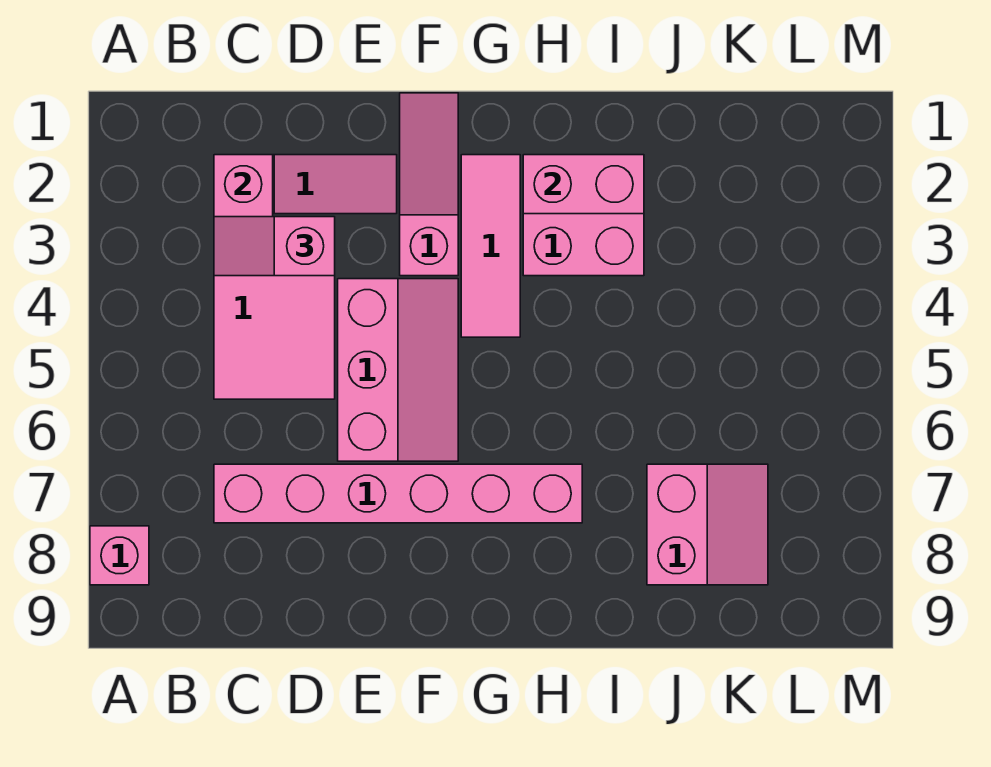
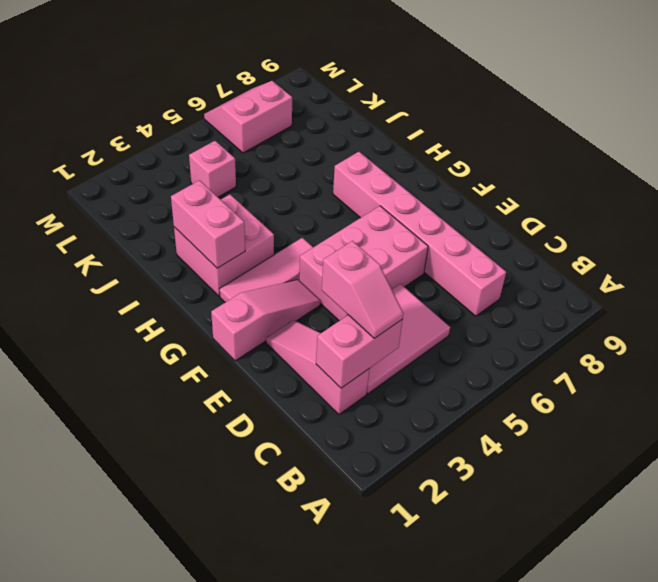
pink 1x1 brick [90,526,149,585] -> pink 1x1 brick moved to [189,141,236,197]
pink 2x3 slope [338,279,458,461] -> pink 2x3 brick [299,206,428,321]
pink 1x3 slope [400,93,458,276] -> pink 1x3 slope turned to [211,280,320,361]
pink 2x2 slope [647,464,768,585] -> pink 2x2 slope moved to [204,81,292,153]

